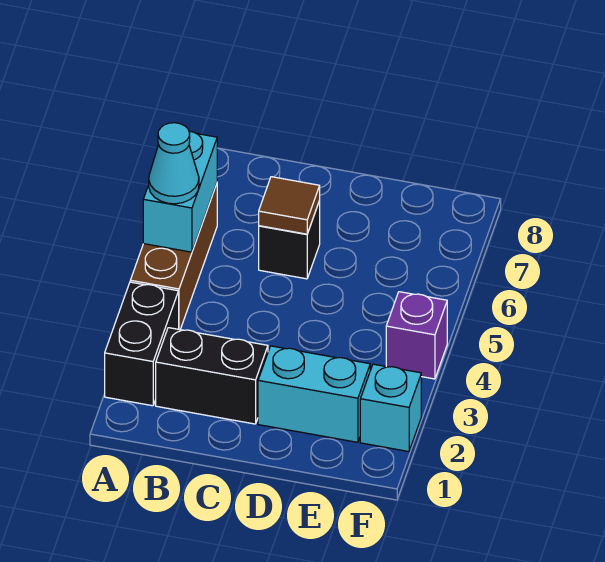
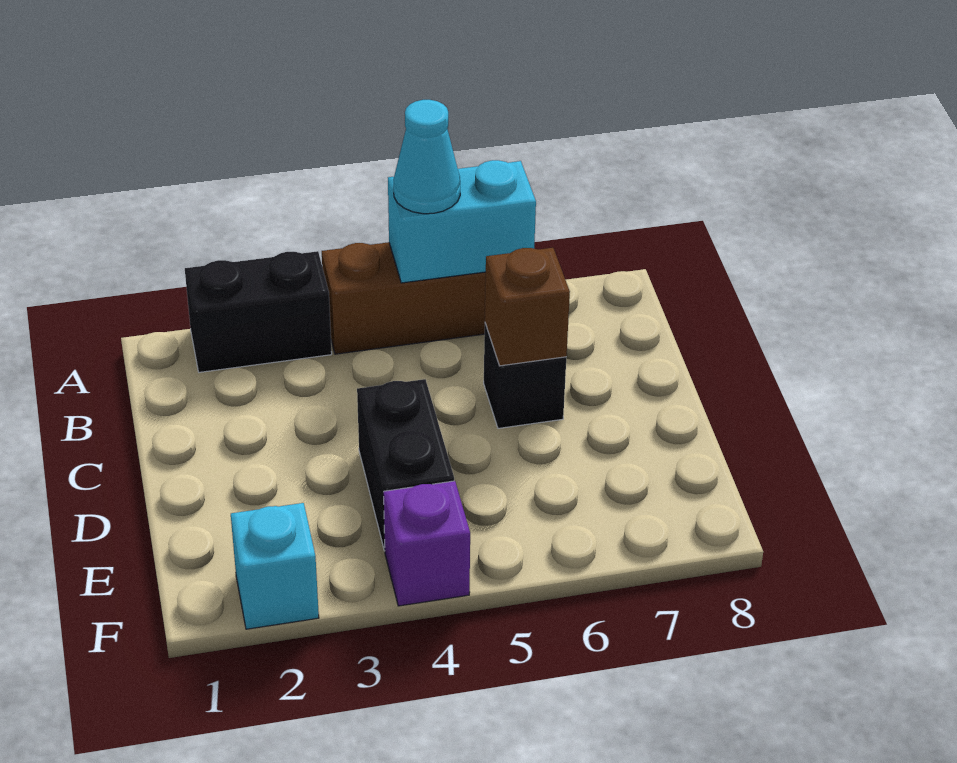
black 1x2 brick [156,328,268,424] -> black 1x2 brick moved to [357,379,454,551]
brown 1x1 tile [259,177,320,234] -> brown 1x1 brick [485,248,570,366]
cyan 1x2 brick [258,346,370,442] -> none

